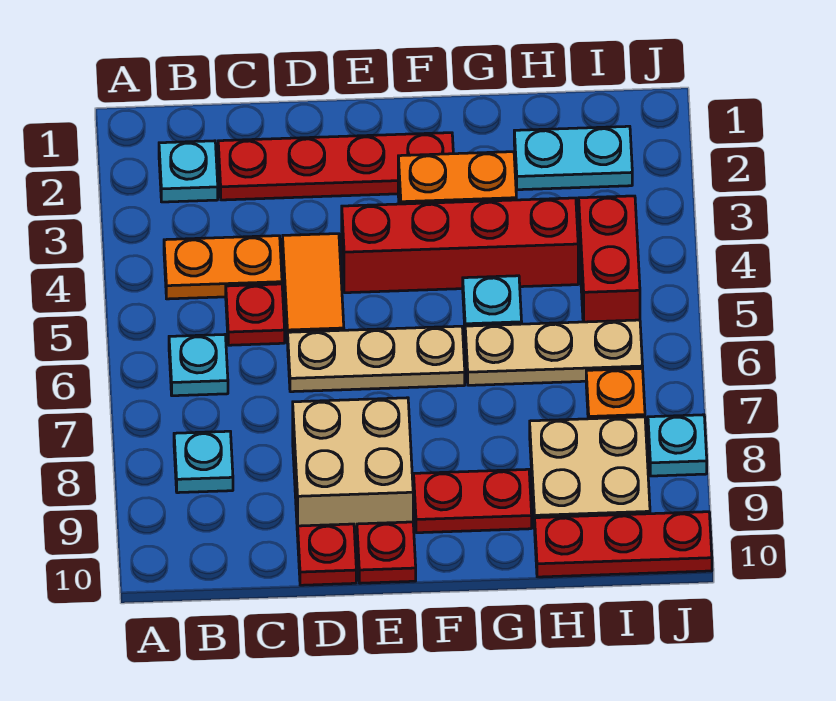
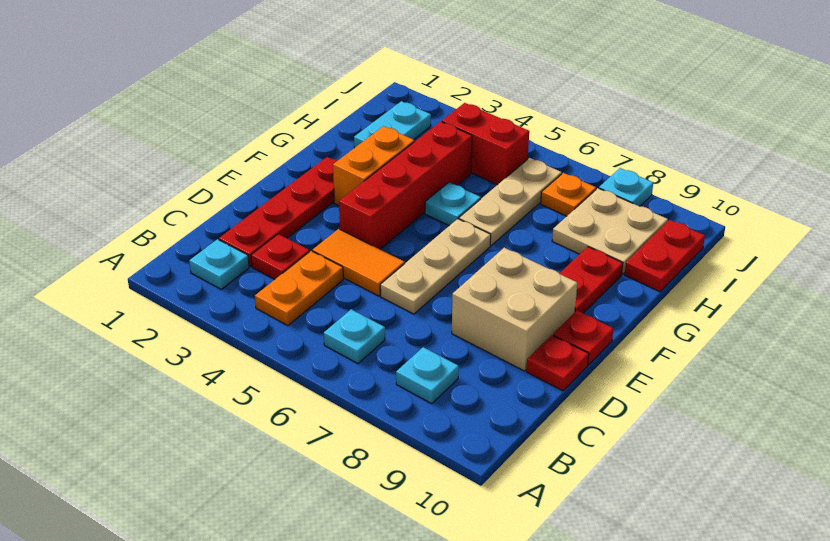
red 1x1 plate [226,284,285,345] -> red 1x1 plate moved to [251,234,310,280]
red 1x3 plate [535,512,712,577] -> red 1x2 plate [625,220,705,292]

